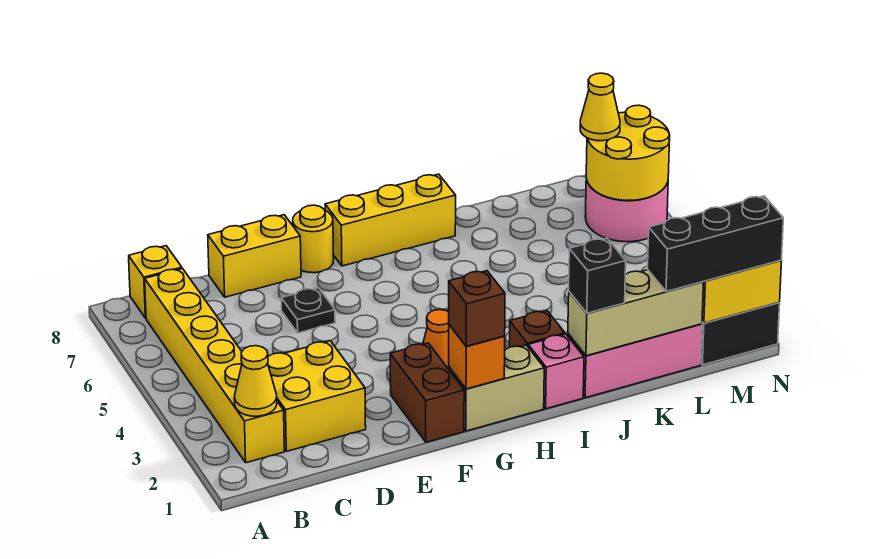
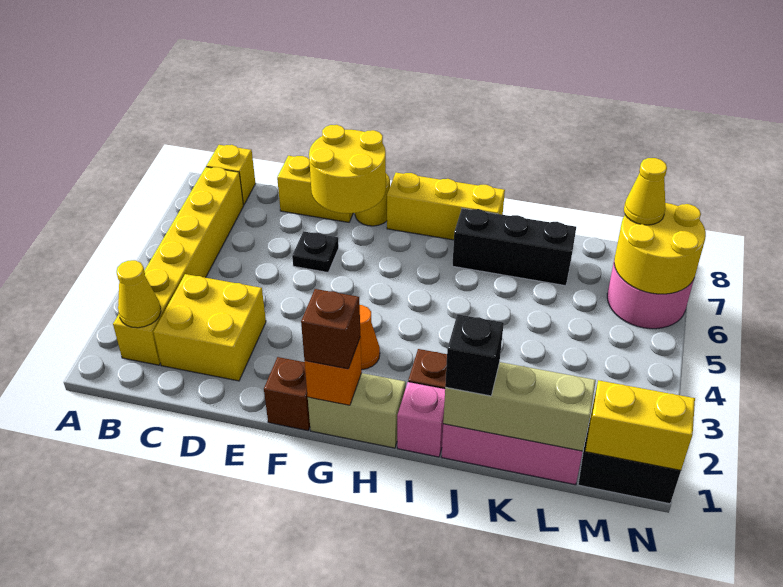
none -> yellow 2x2 round brick [309,125,386,213]
brown 1x2 brick [390,343,464,442] -> brown 1x1 brick [264,357,310,431]
black 1x3 brick [648,196,783,292] -> black 1x3 brick moved to [452,208,576,286]

